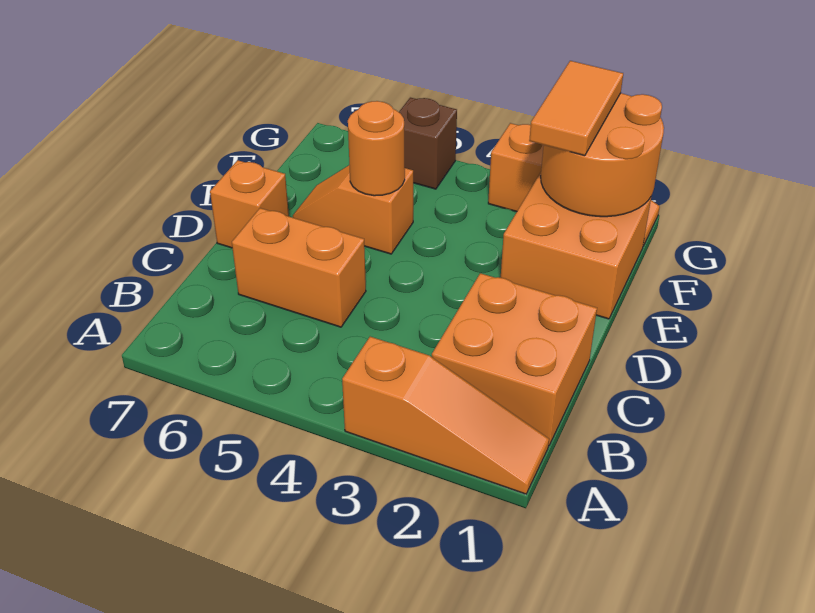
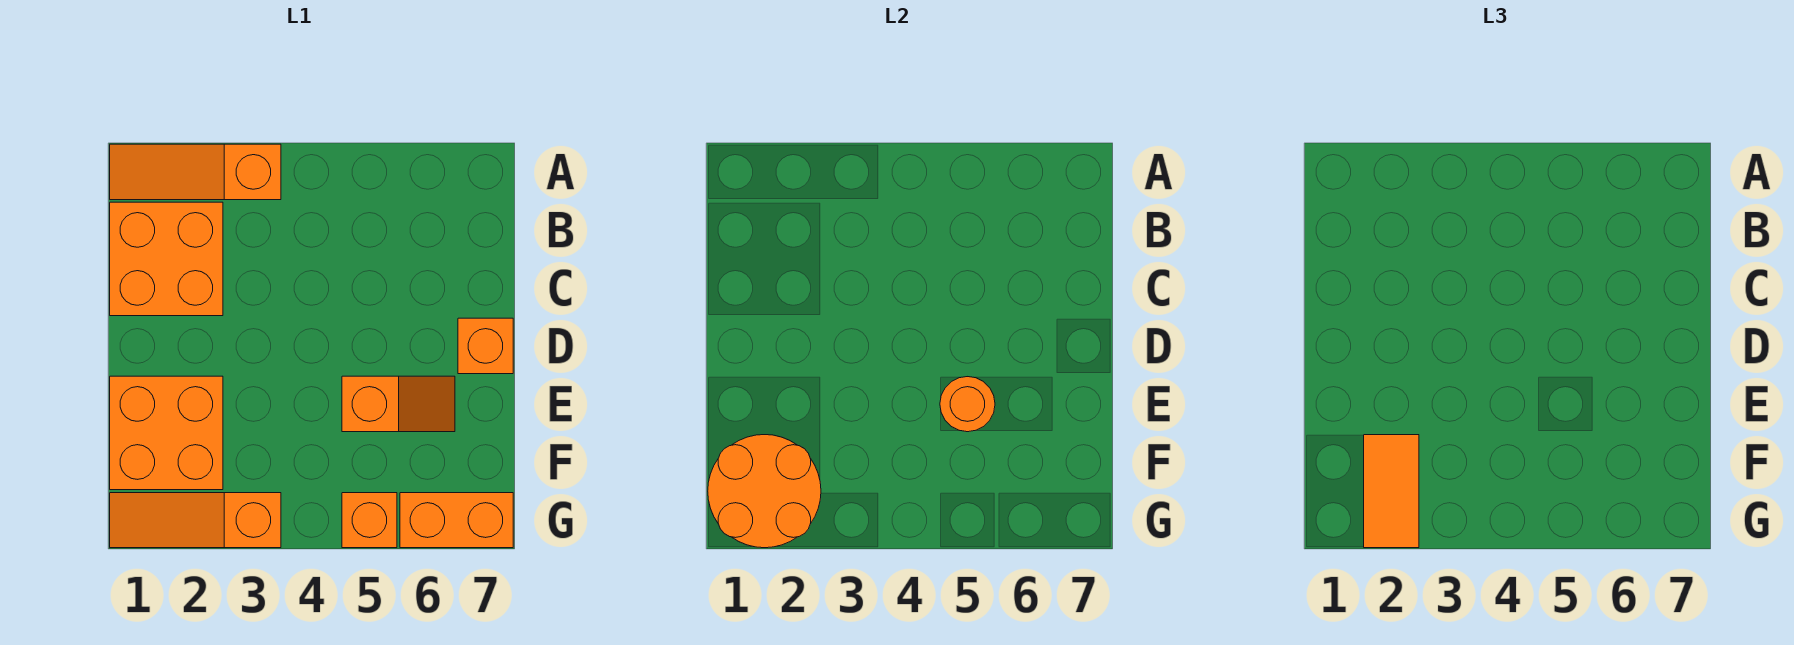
orange 1x2 brick [232,208,366,327] -> orange 1x2 brick moved to [400,493,513,548]
brown 1x1 brick [399,98,457,189] -> orange 1x1 brick [342,493,397,548]

